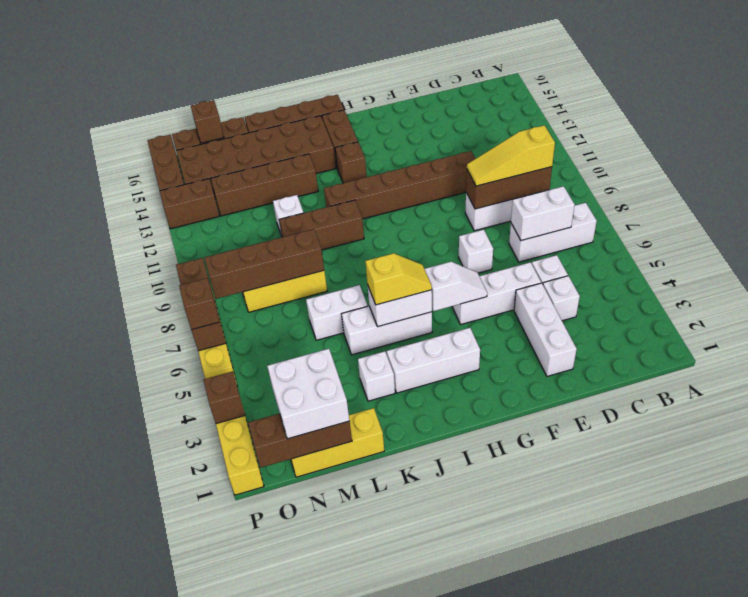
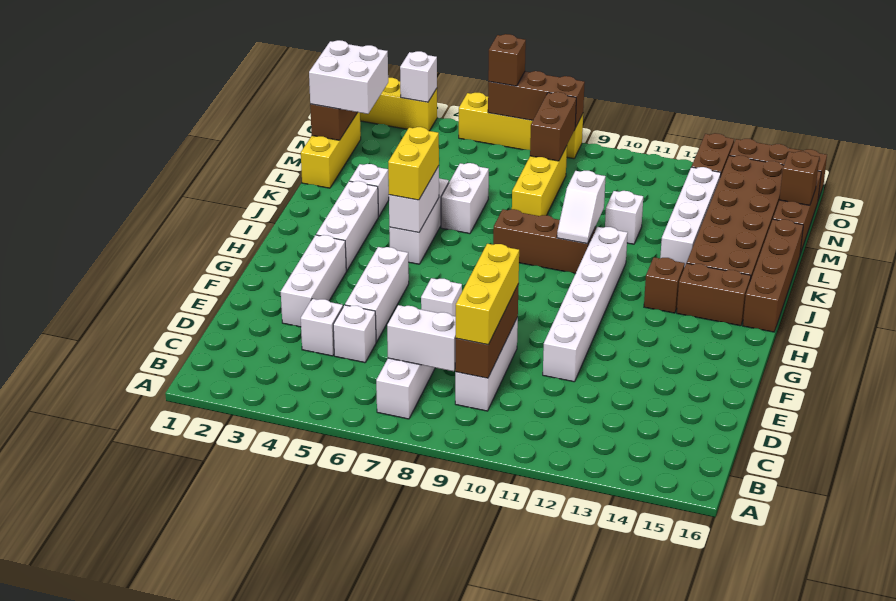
white 1x2 brick [511,186,575,241] -> white 1x2 brick turned to [387,305,456,371]
yellow 1x3 slope [467,125,555,186] -> yellow 1x3 brick [456,244,519,345]
white 1x3 brick [514,283,577,376] -> white 1x3 brick turned to [281,235,346,327]
brown 1x6 brick [324,151,475,219] -> white 1x6 brick [543,227,628,382]
white 1x2 slope [425,262,487,311] -> white 1x2 slope moved to [557,170,606,244]
yellow 1x2 slope [365,253,432,305] -> yellow 1x2 brick [388,127,439,200]
brown 1x3 brick [279,200,364,250] -> brown 1x3 brick turned to [493,209,596,274]
brown 1x4 brick [211,154,318,216] -> white 1x4 brick [660,167,721,267]
brown 1x4 brick [205,229,324,299] -> brown 1x2 brick [530,92,576,161]
brown 1x1 brick [204,371,245,424] -> white 1x1 brick [400,51,437,102]

